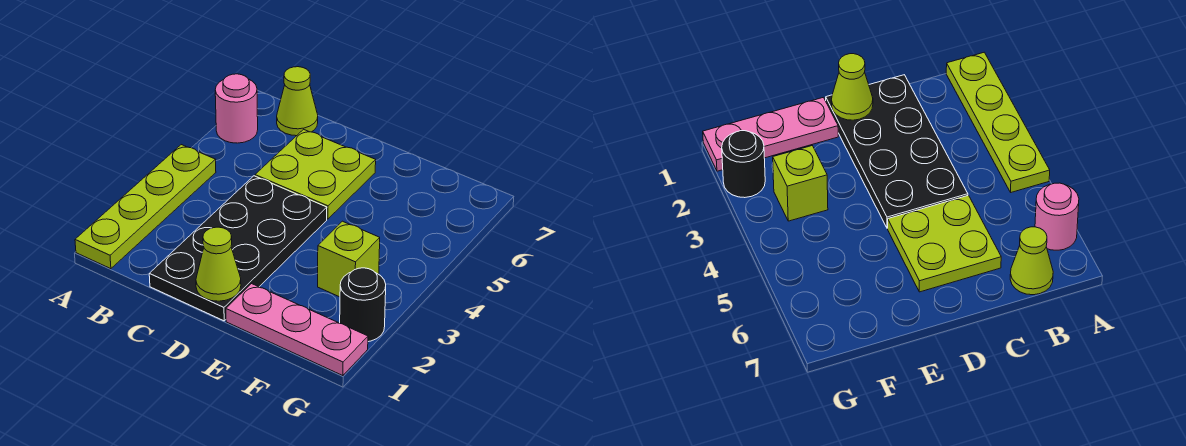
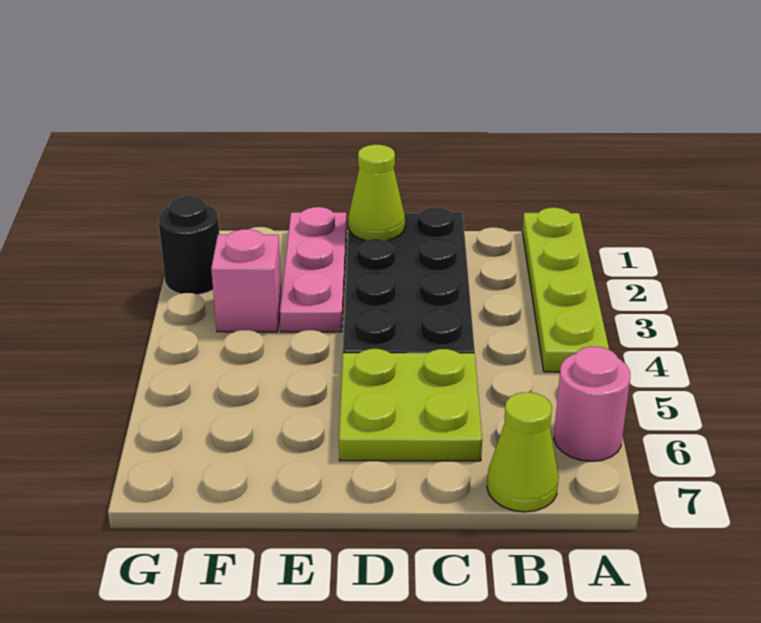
pink 1x3 plate [226,284,368,376] -> pink 1x3 plate turned to [280,207,347,332]
lime 1x1 brick [318,221,380,297] -> pink 1x1 brick [211,229,282,332]

